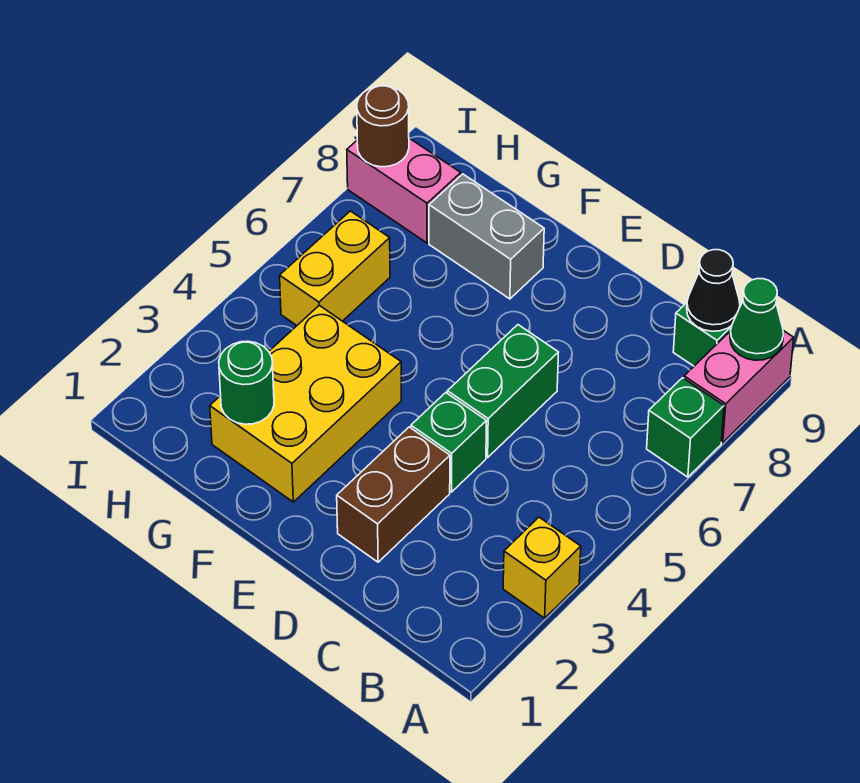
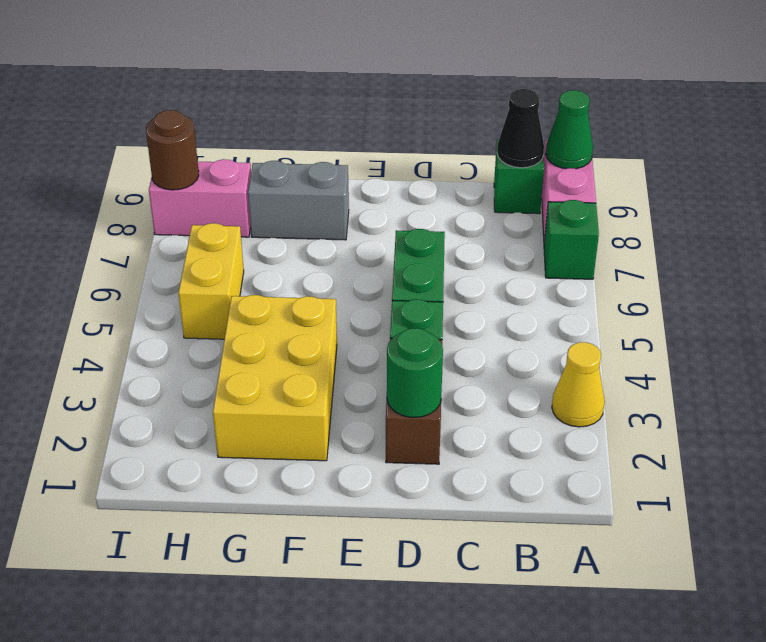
yellow 1x1 brick [503,517,581,618] -> yellow 1x1 cone [552,342,605,427]
green 1x1 round brick [219,341,274,424] -> green 1x1 round brick moved to [387,328,443,418]

